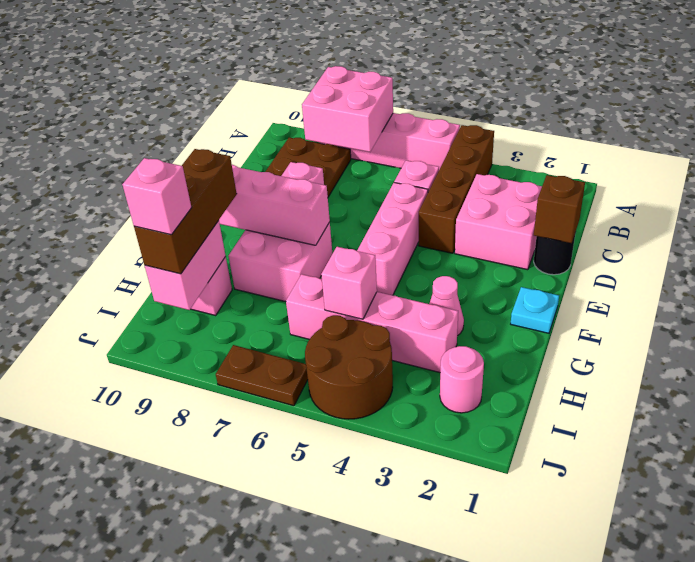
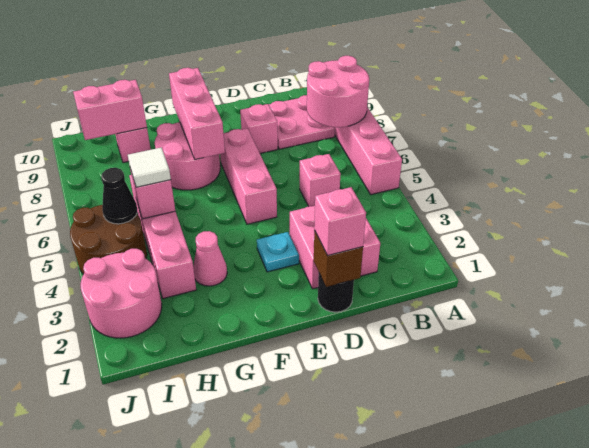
brown 1x4 brick [419,125,494,253] -> none
pink 2x2 brick [302,66,393,152] -> pink 2x2 round brick [307,56,369,127]
brown 2x2 plate [265,137,351,197] -> pink 2x2 plate [269,95,335,149]
pink 1x3 brick [357,183,428,295] -> pink 1x3 brick turned to [220,128,277,224]
cyan 1x1 plate [511,287,559,333] -> cyan 1x1 plate moved to [257,232,299,272]
pink 2x2 brick [229,222,332,302] -> pink 2x2 round brick [155,122,220,190]
brown 1x3 brick [134,149,237,274] -> none
none -> white 1x1 tile [128,148,171,187]
pink 1x1 round brick [440,346,484,413] -> pink 2x2 round brick [81,249,162,338]
none -> black 1x1 cone [101,168,137,224]
pink 1x1 brick [122,158,192,235] -> pink 1x1 brick moved to [314,187,366,255]
brown 1x2 plate [216,345,308,406] -> none

